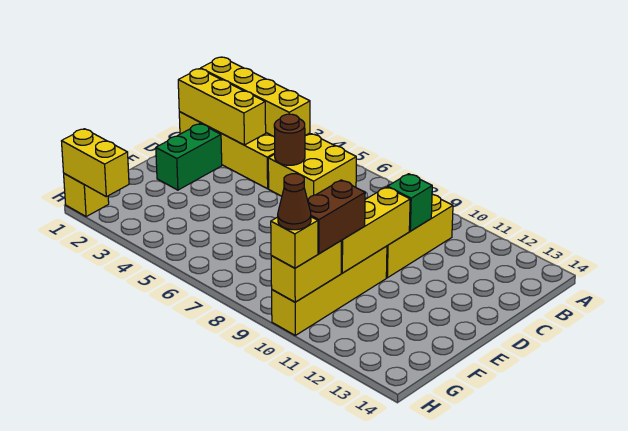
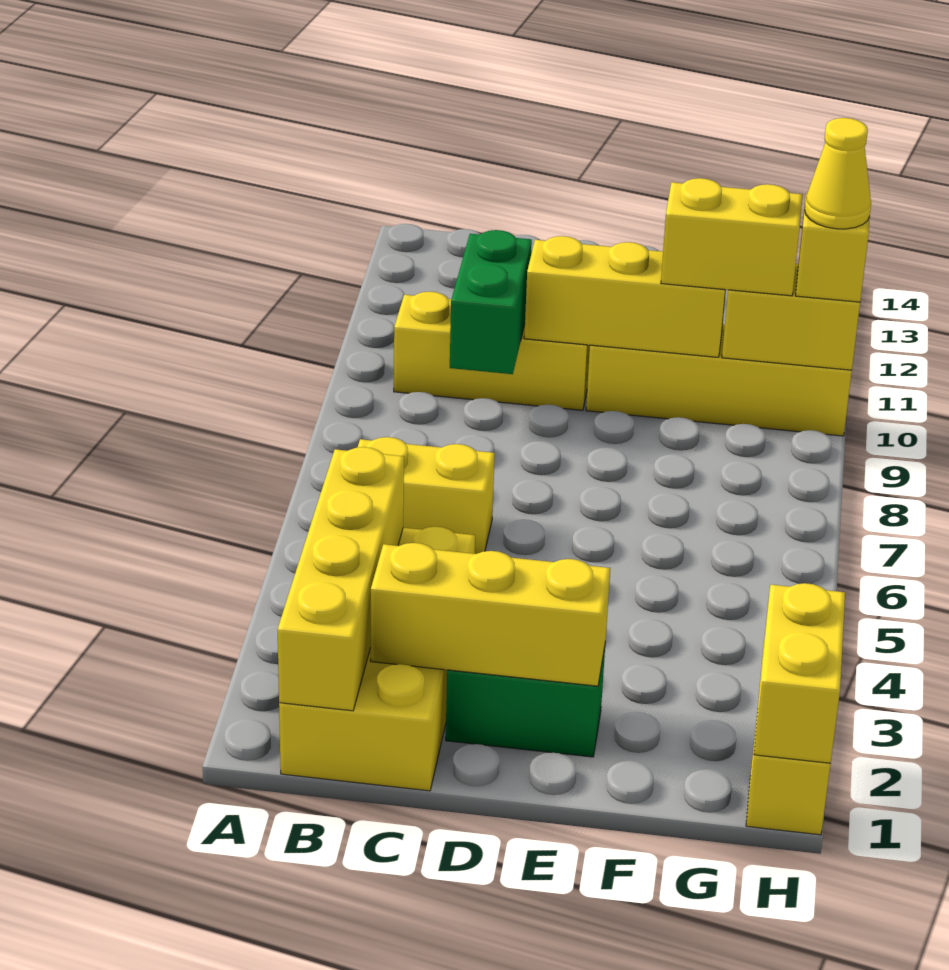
yellow 2x2 brick [268,134,356,200] -> yellow 1x2 brick [357,437,495,554]
yellow 1x3 brick [178,69,266,145] -> yellow 1x3 brick turned to [370,543,610,686]
brown 1x1 round brick [274,114,305,165] -> none
green 1x1 brick [387,174,432,231] -> green 1x2 brick [450,230,532,374]
brown 1x2 brick [308,180,365,254] -> yellow 1x2 brick [661,178,803,296]
brown 1x1 cone [278,174,311,230] -> yellow 1x1 cone [805,118,871,229]

